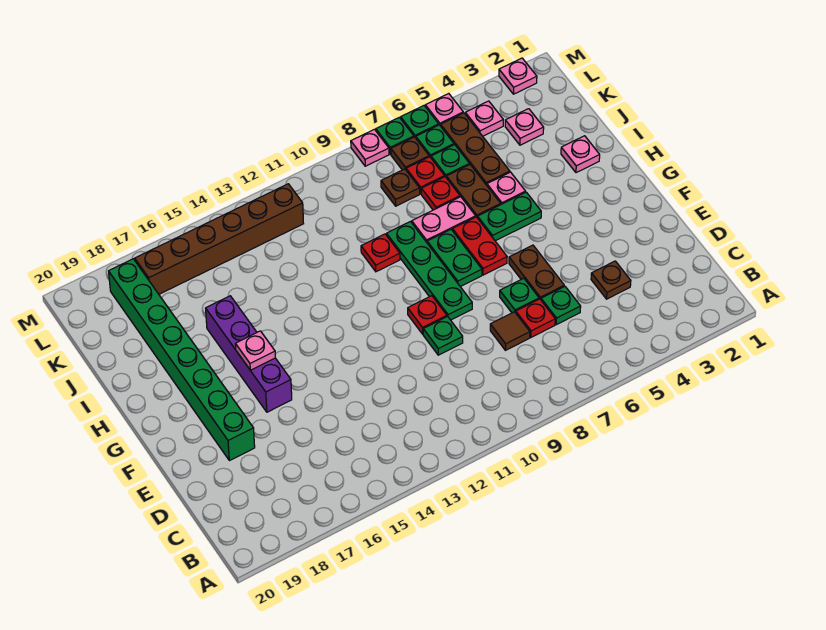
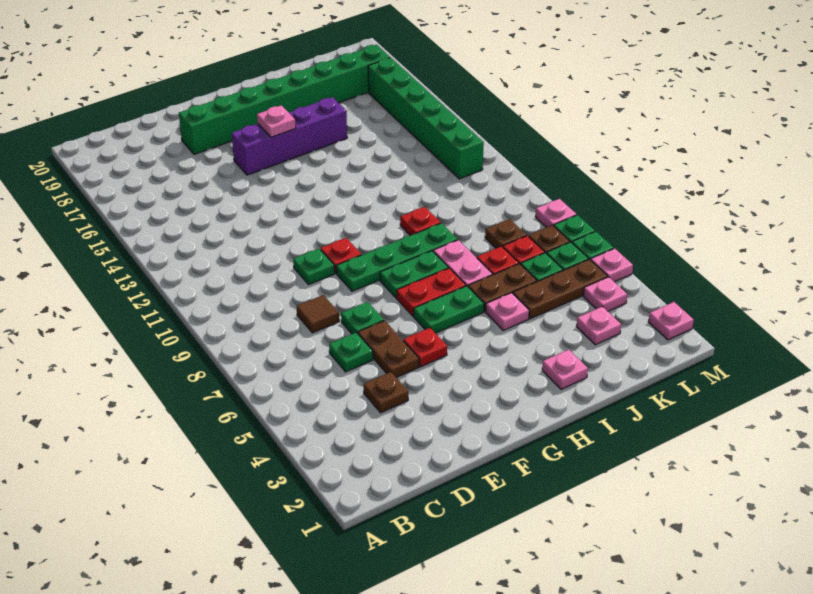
red 1x1 plate [516,299,555,337] -> red 1x1 plate moved to [403,328,447,367]
brown 1x2 plate [509,245,564,300] -> brown 1x2 plate turned to [358,321,419,377]
green 1x2 plate [478,192,541,241] -> green 1x2 plate turned to [414,286,484,333]
brown 1x6 brick [135,184,304,294] -> green 1x6 brick [368,58,484,179]

